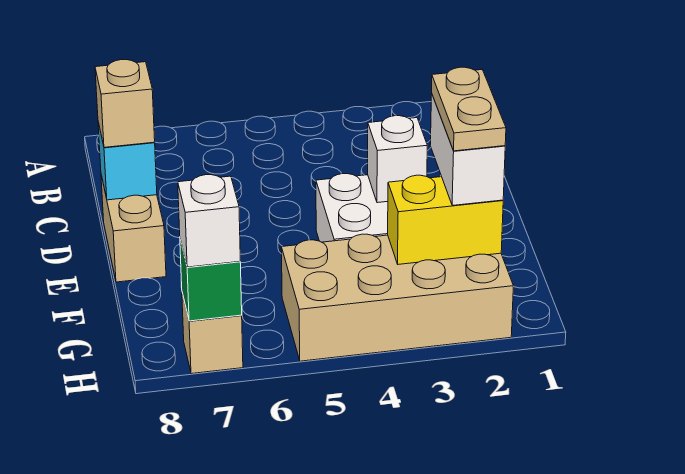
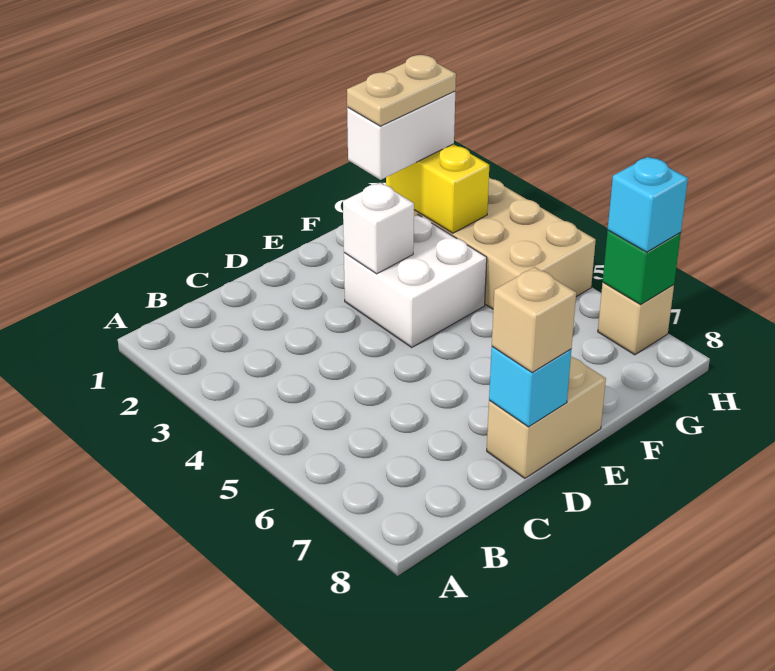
white 1x1 brick [178,175,240,267] -> cyan 1x1 brick [608,157,688,252]

